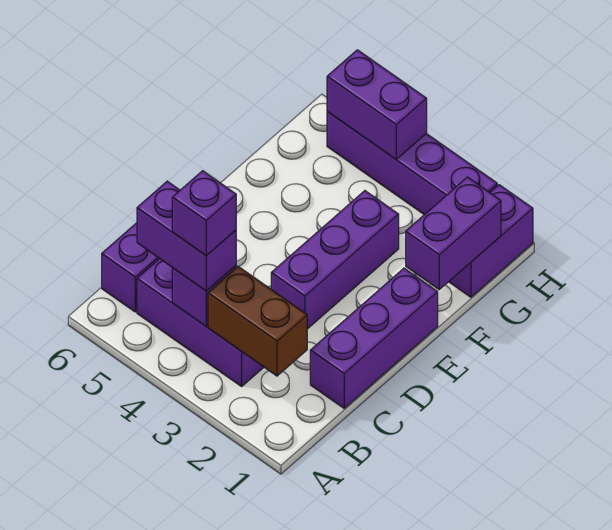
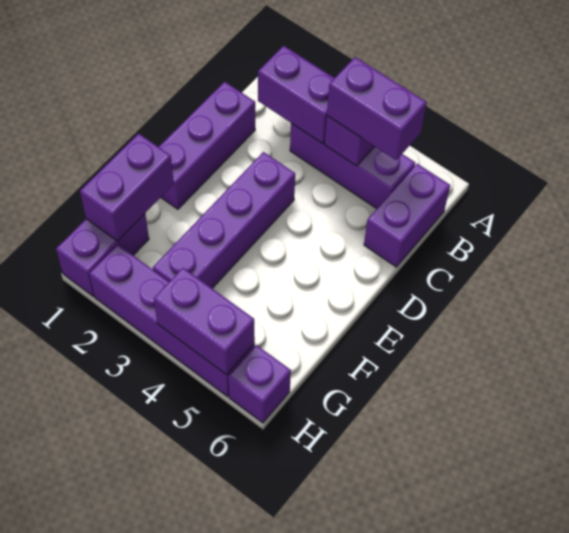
brown 1x2 brick [208,266,307,376] -> purple 1x2 brick [258,46,334,144]
purple 1x1 brick [172,171,236,256] -> purple 1x1 brick moved to [228,345,291,423]
purple 1x3 brick [271,191,399,329] -> purple 1x4 brick [153,152,295,288]

